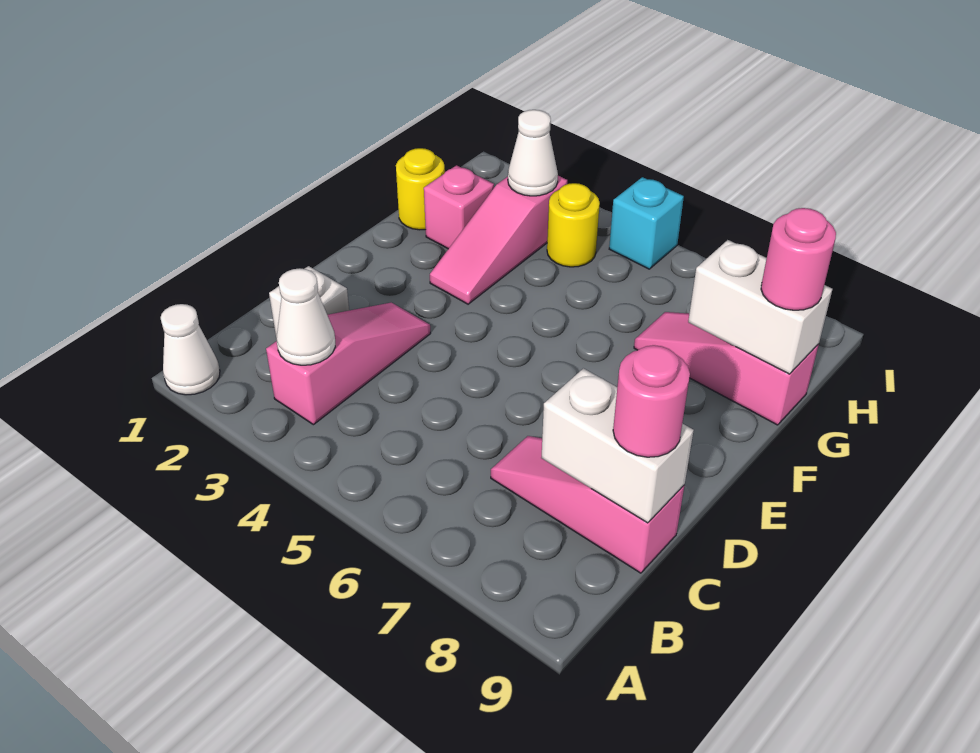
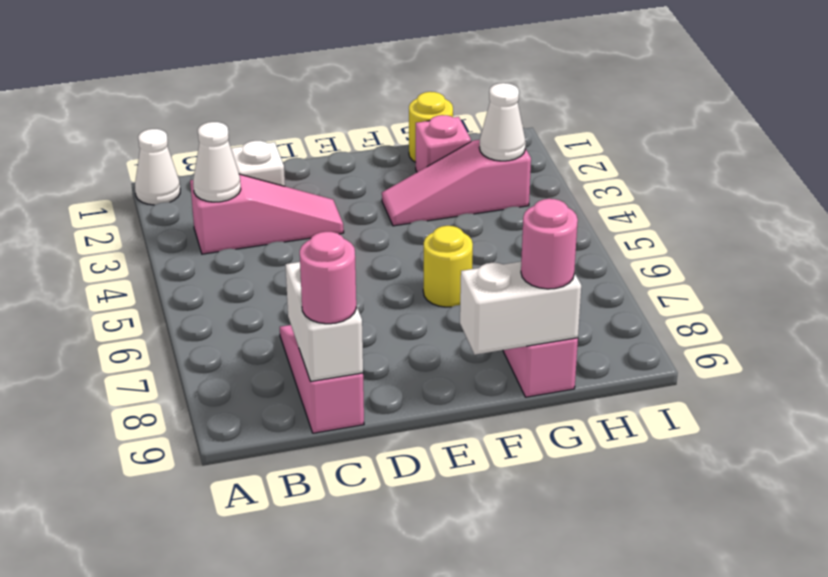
white 1x2 brick [688,240,832,374] -> white 1x2 brick turned to [460,262,581,355]
yellow 1x1 round brick [547,183,600,267] -> yellow 1x1 round brick moved to [423,226,473,307]
cyan 1x1 brick [609,177,684,269] -> none

